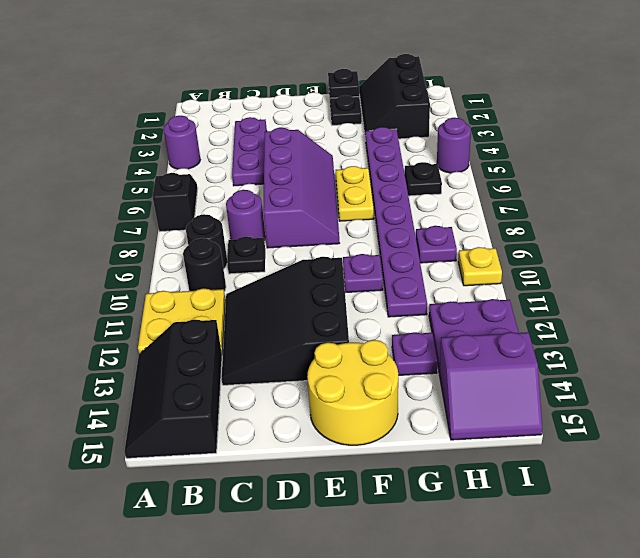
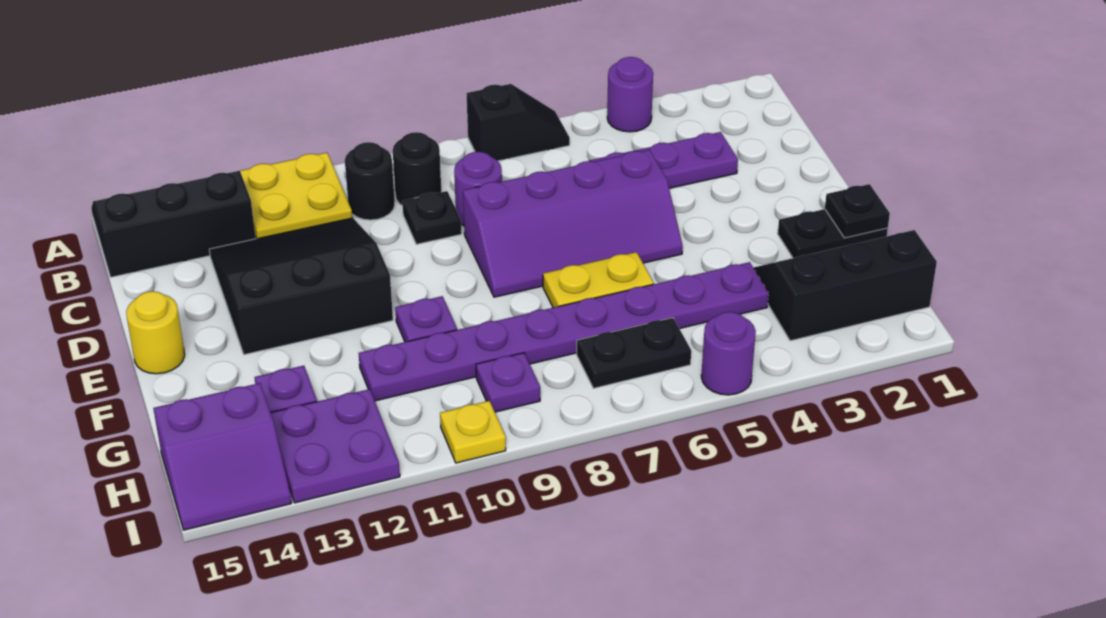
yellow 2x2 round brick [307,340,398,445] -> yellow 1x1 round brick [126,291,185,374]
black 1x1 plate [405,162,442,196] -> black 1x2 plate [577,318,691,388]
purple 2x2 slope [439,332,542,440] -> purple 2x2 slope turned to [153,383,292,530]

